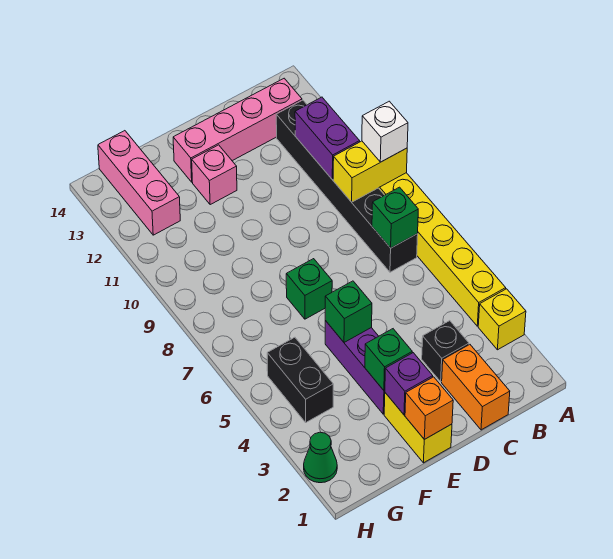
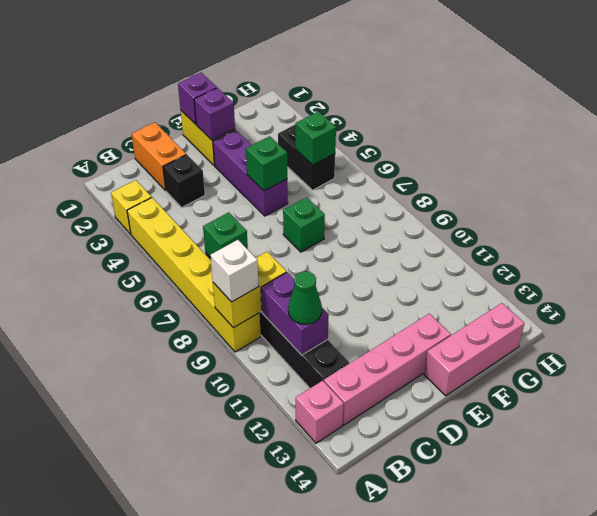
orange 1x1 brick [405,377,453,439] -> purple 1x1 brick [178,73,217,124]
green 1x1 brick [365,329,412,391] -> green 1x1 brick moved to [295,111,336,165]
pink 1x1 brick [192,145,237,205] -> pink 1x1 brick moved to [296,381,344,443]
pink 1x3 brick [98,131,180,235] -> pink 1x3 brick turned to [424,303,524,396]
green 1x1 cone [304,432,337,483] -> green 1x1 cone moved to [288,271,322,324]

